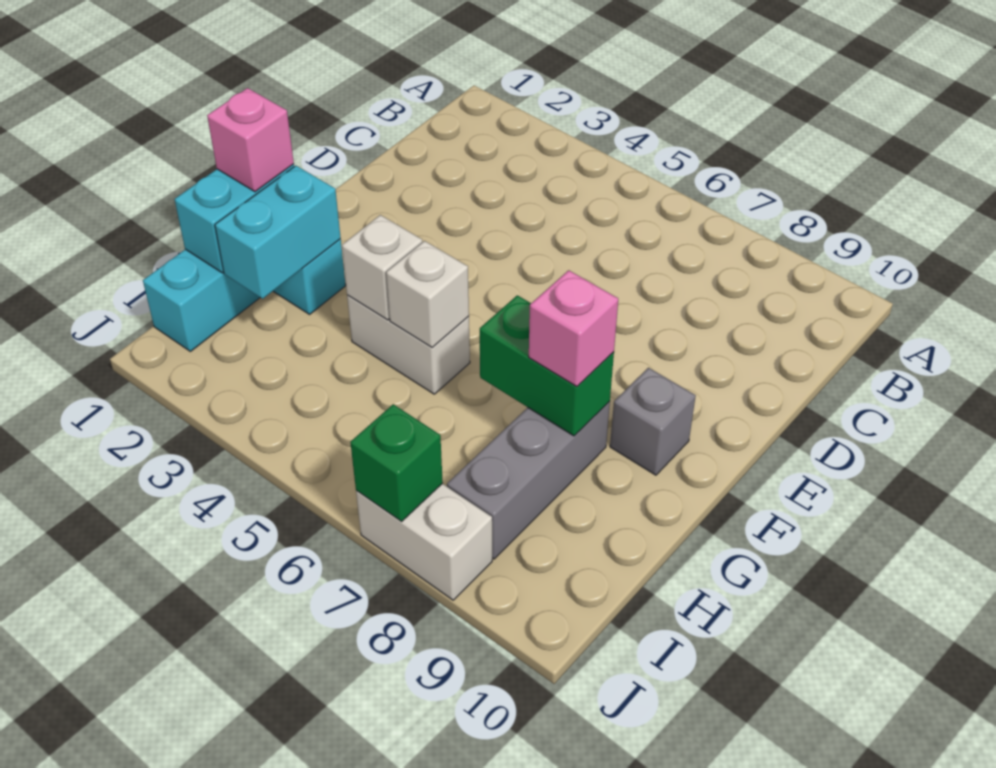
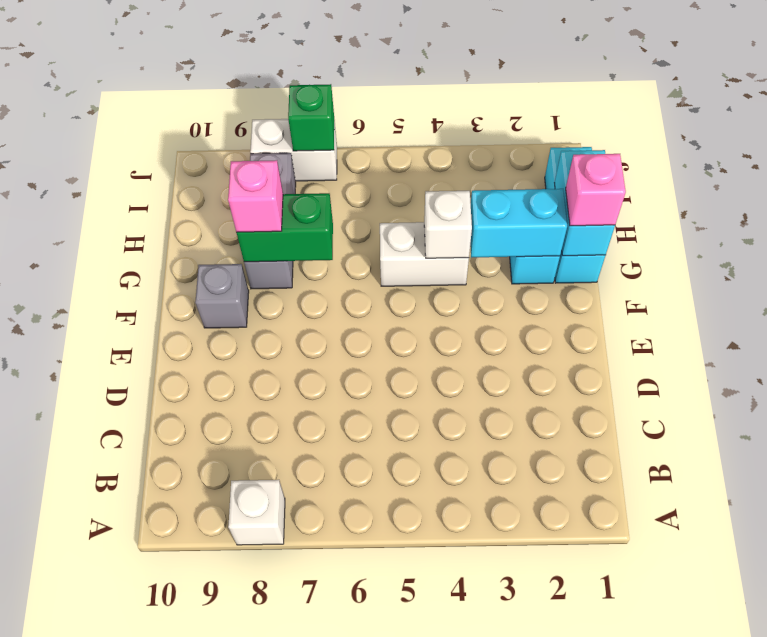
cyan 1x2 brick [215,166,341,299] -> cyan 1x2 brick turned to [470,189,567,258]
white 1x1 brick [386,241,469,348] -> white 1x1 brick moved to [228,480,285,545]

